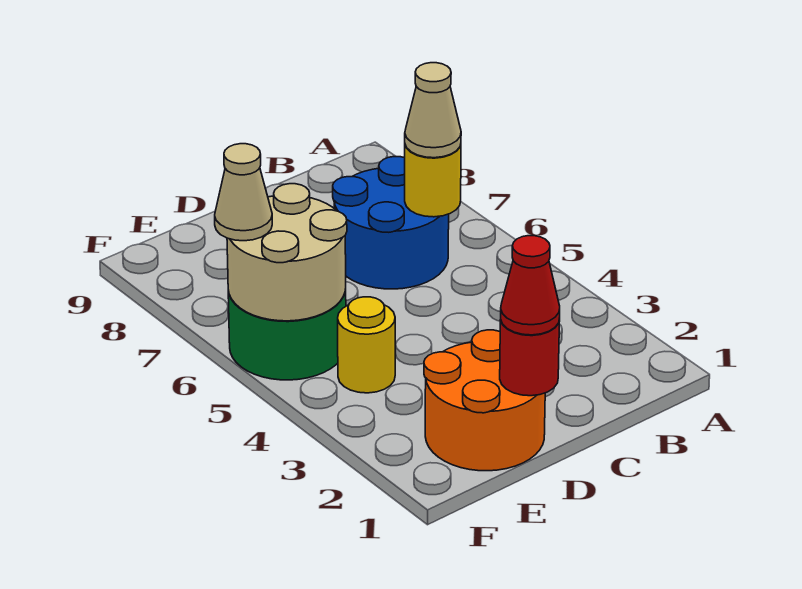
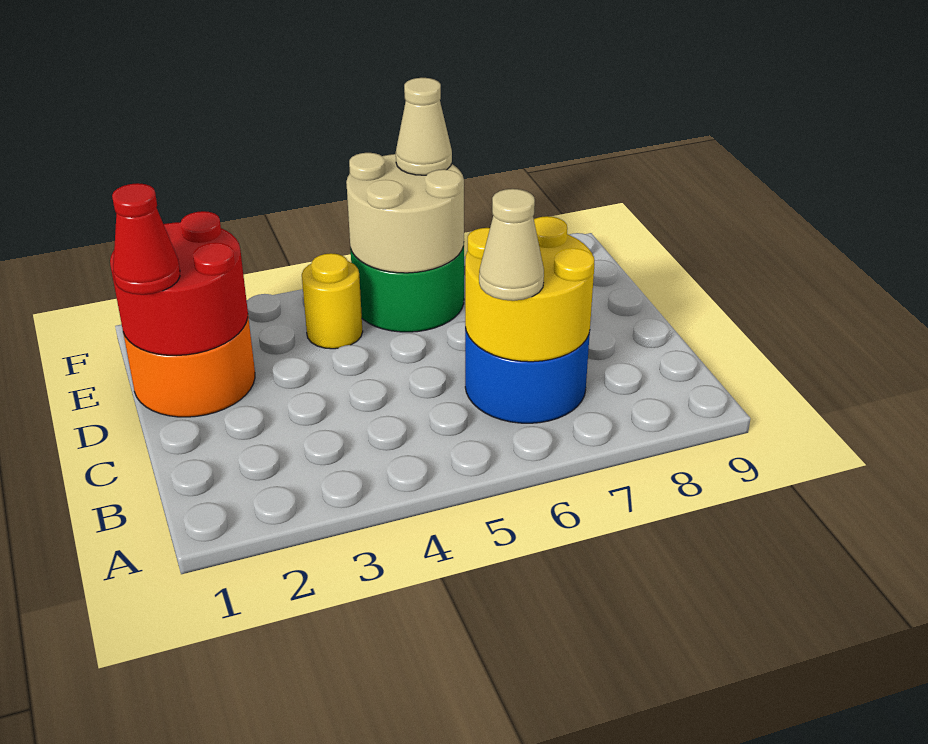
yellow 1x1 round brick [405,145,461,217] -> yellow 2x2 round brick [465,216,594,362]
red 1x1 round brick [500,319,560,396] -> red 2x2 round brick [110,211,248,355]

